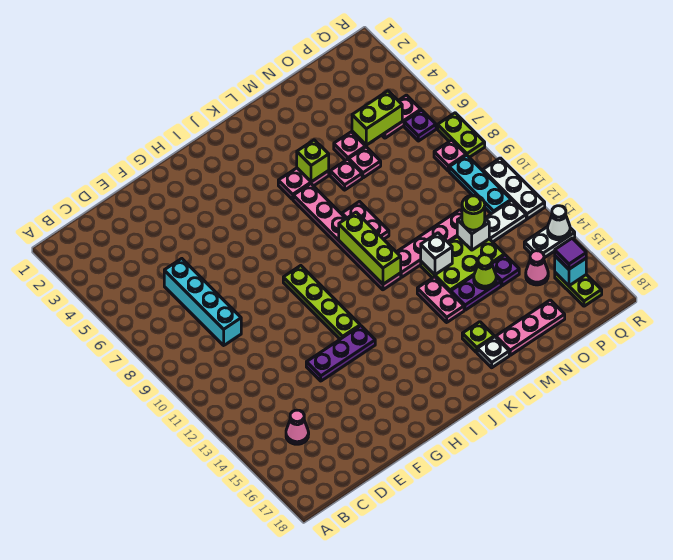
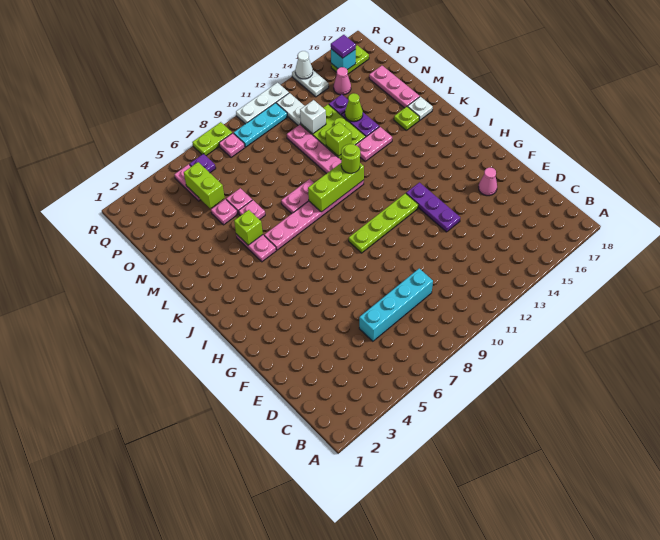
pink 1x1 cone [286,410,309,444] -> pink 1x1 cone moved to [479,168,497,196]
white 1x1 brick [421,233,452,275] -> lime 1x1 brick [326,122,352,156]
lime 1x1 round brick [462,195,485,230] -> lime 1x1 round brick moved to [341,144,360,173]

